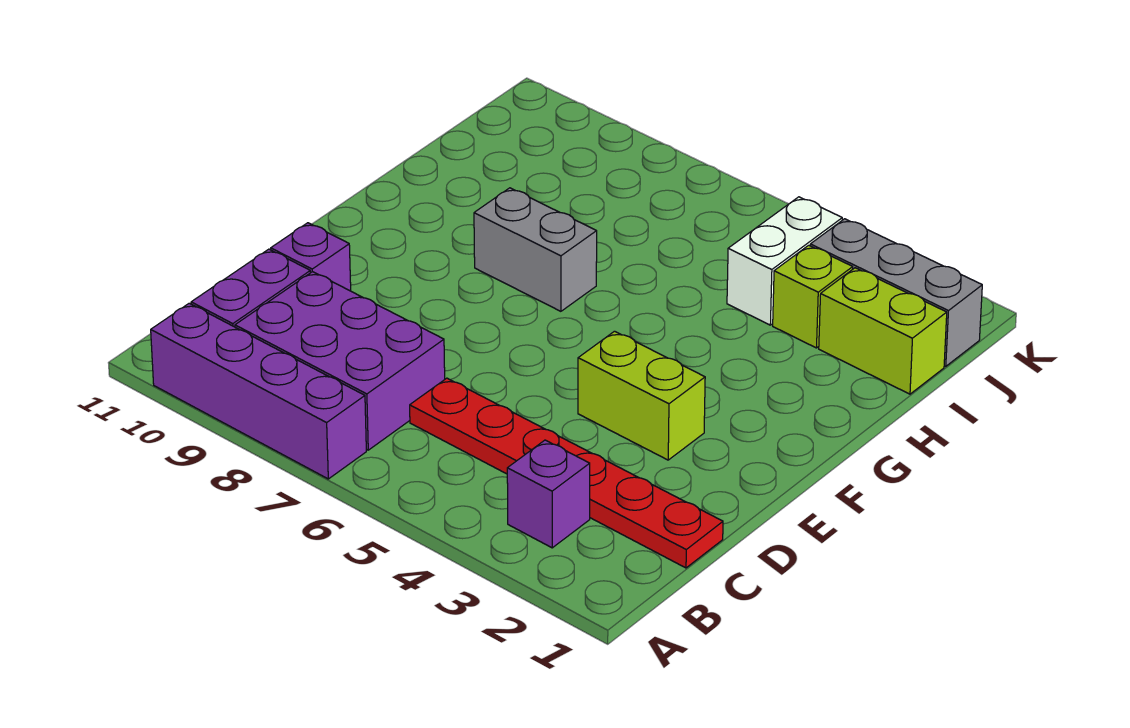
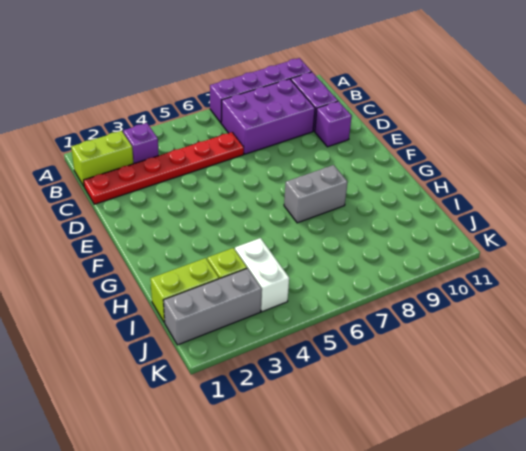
lime 1x2 brick [578,331,705,460] -> lime 1x2 brick moved to [71,131,134,186]

